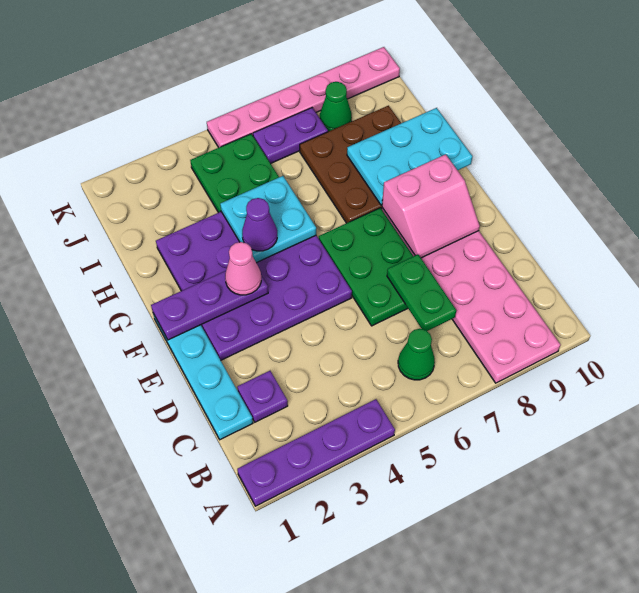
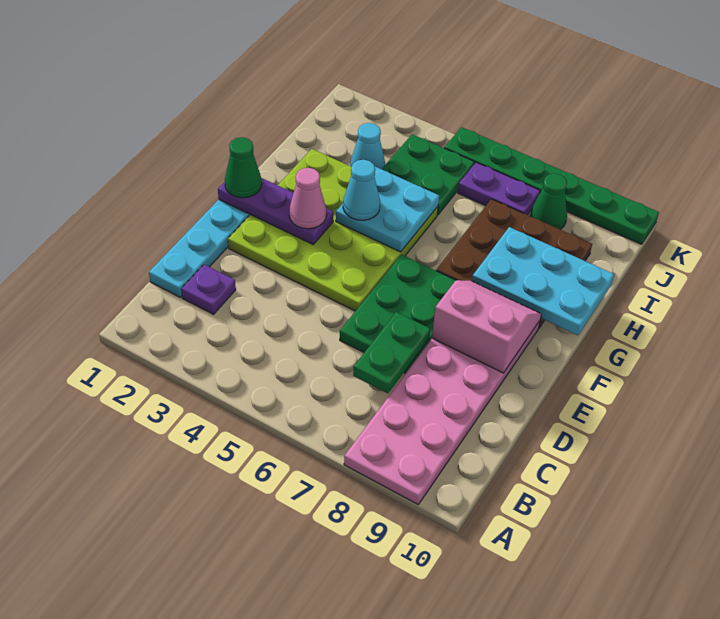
purple 1x4 plate [237,399,395,506] -> none
green 1x1 cone [398,329,435,380] -> green 1x1 cone moved to [225,137,262,198]
purple 4x4 plate [156,212,352,360] -> lime 4x4 plate [228,149,438,311]
pink 2x2 slope [382,154,480,258] -> pink 2x2 slope turned to [432,280,541,373]
purple 1x1 cone [242,198,277,251] -> cyan 1x1 cone [343,160,380,220]
none -> cyan 1x1 cone [350,123,385,169]
pink 1x6 plate [207,47,400,148] -> green 1x6 plate [445,127,659,244]

